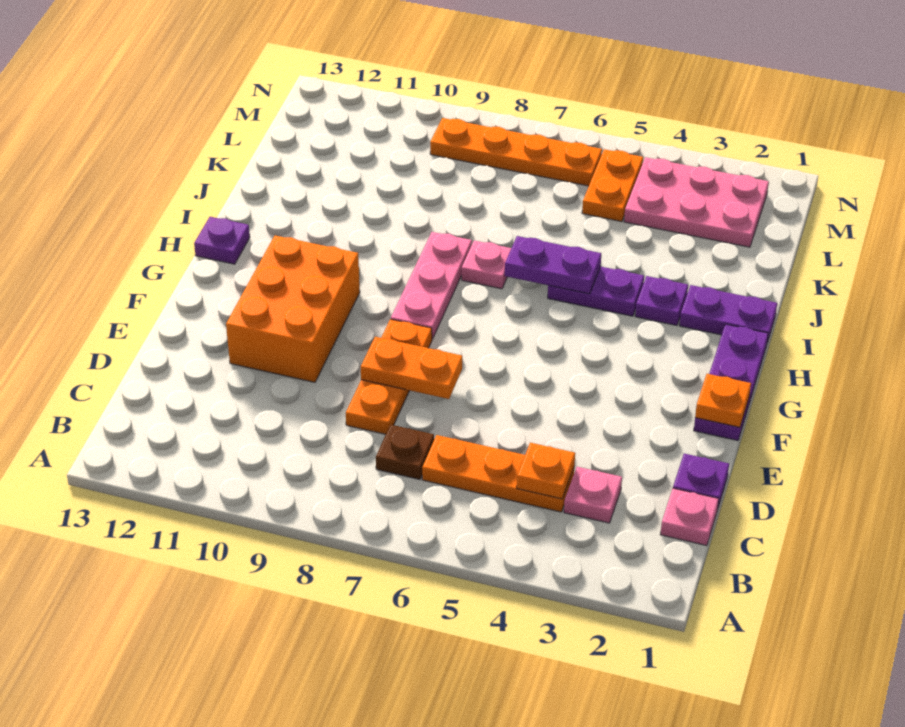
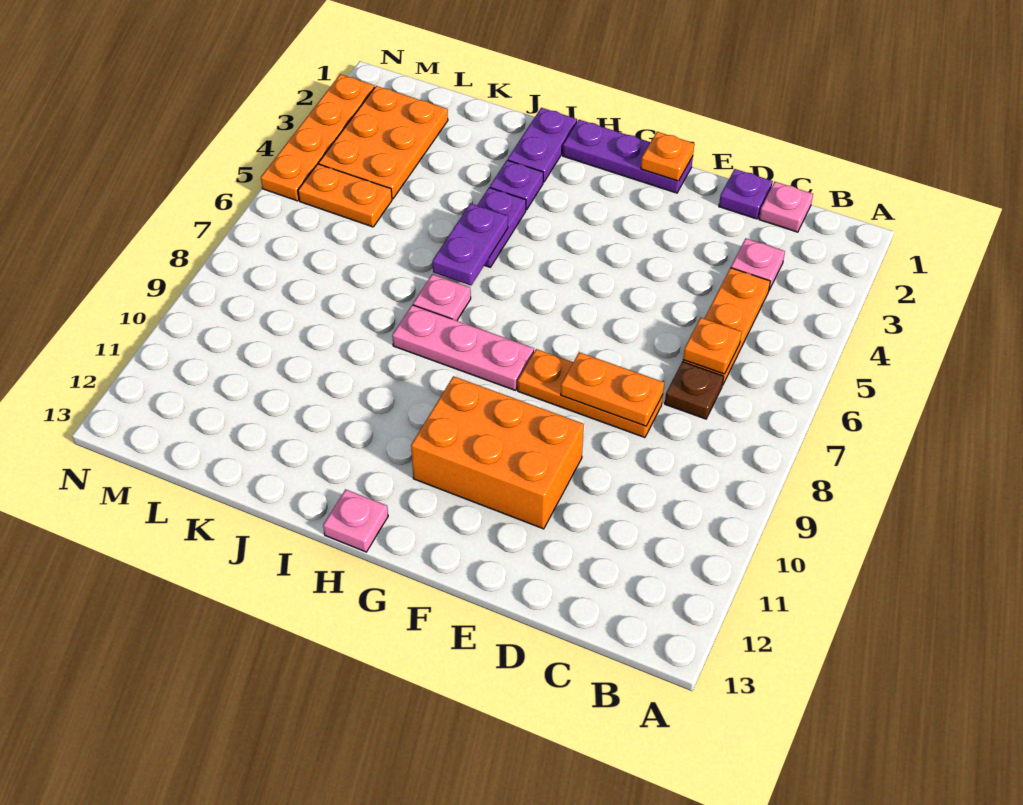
orange 1x1 plate [517,443,575,499] -> orange 1x1 plate moved to [683,318,742,374]
orange 1x2 plate [361,337,462,399] -> orange 1x2 plate turned to [561,352,664,426]
purple 1x1 plate [194,217,250,264] -> pink 1x1 plate [323,489,388,552]
pink 2x3 plate [624,157,769,247] -> orange 2x3 plate [319,86,448,199]
orange 1x4 plate [430,118,602,186] -> orange 1x4 plate moved to [261,74,375,201]

